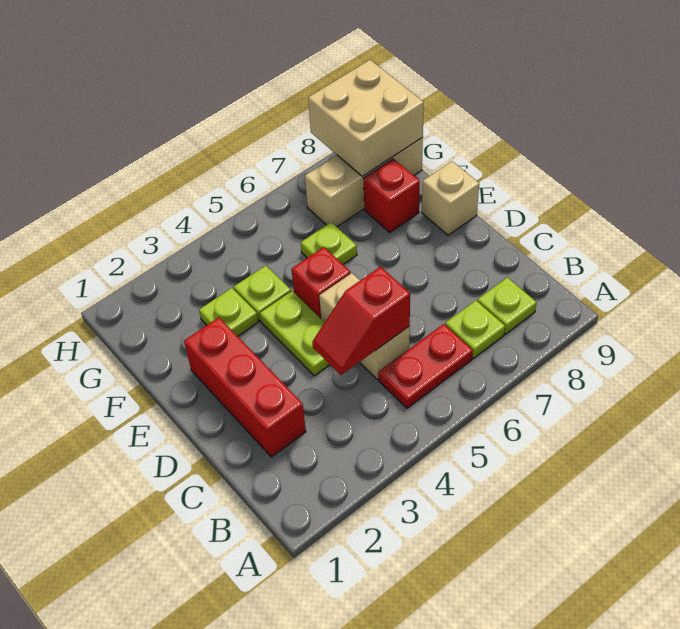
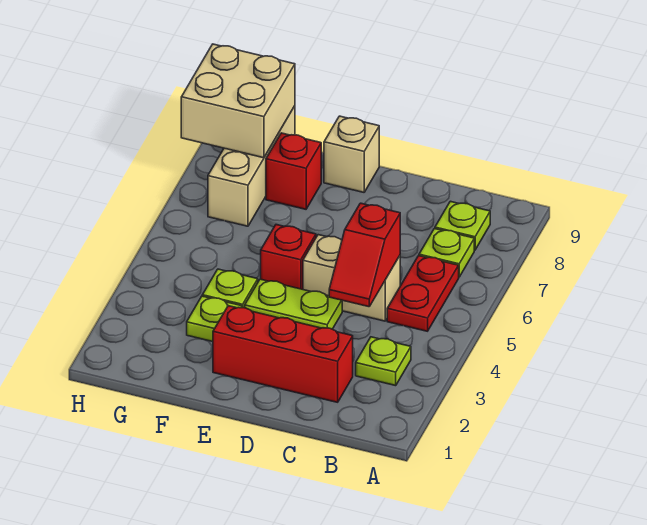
lime 1x1 plate [301,222,357,264] -> lime 1x1 plate moved to [356,337,411,386]

